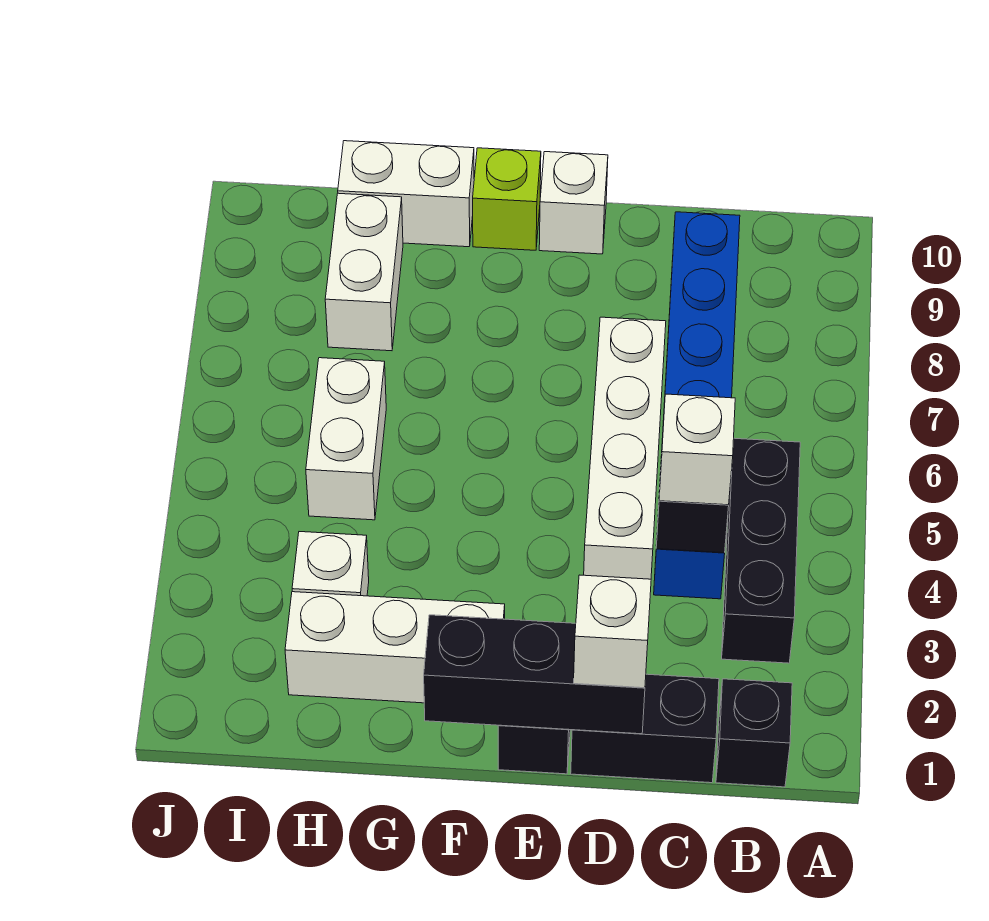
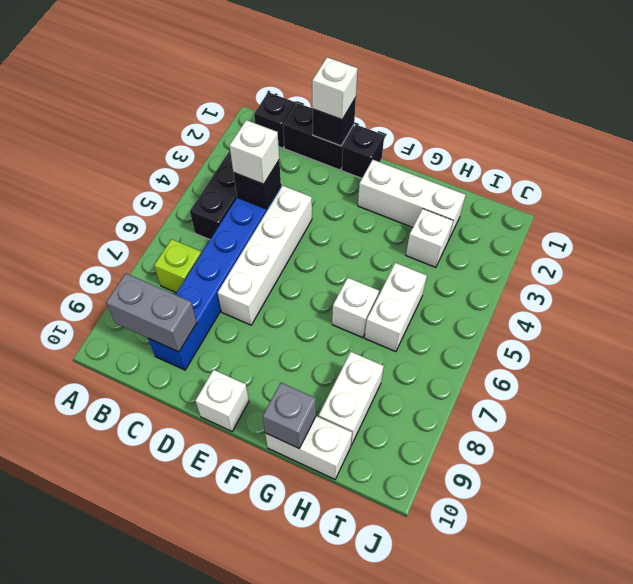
none -> grey 1x2 brick [106,273,197,352]
black 1x3 brick [424,615,645,734] -> black 1x1 brick [313,98,356,146]
lime 1x1 brick [473,148,541,250] -> lime 1x1 brick moved to [154,239,201,293]
none -> white 1x1 brick [332,277,379,338]
none -> grey 1x1 brick [263,383,316,448]

